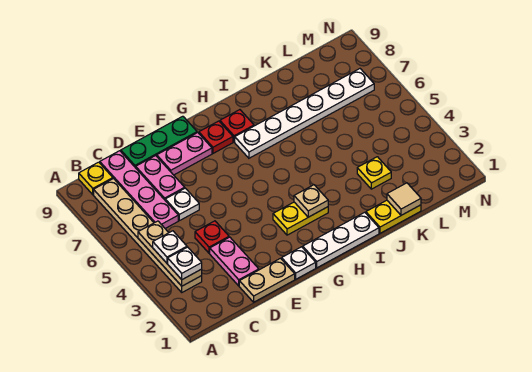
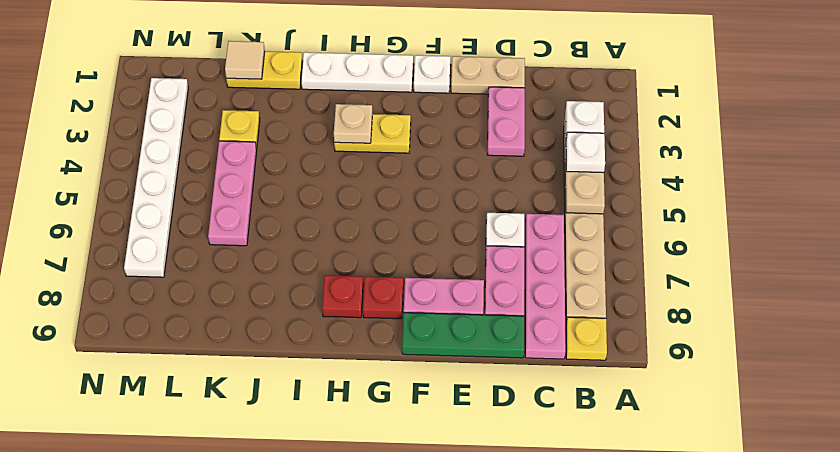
red 1x1 plate [195,221,229,253] -> none
white 1x6 plate [235,69,374,158] -> white 1x6 plate turned to [124,78,188,277]
none -> pink 1x3 plate [208,141,257,246]

